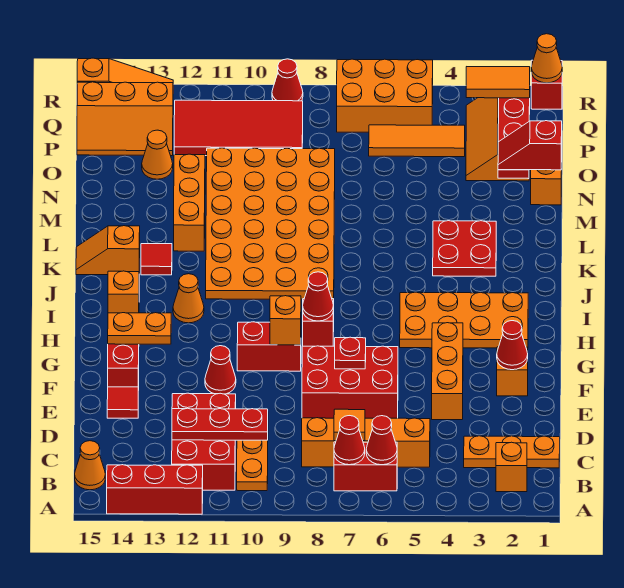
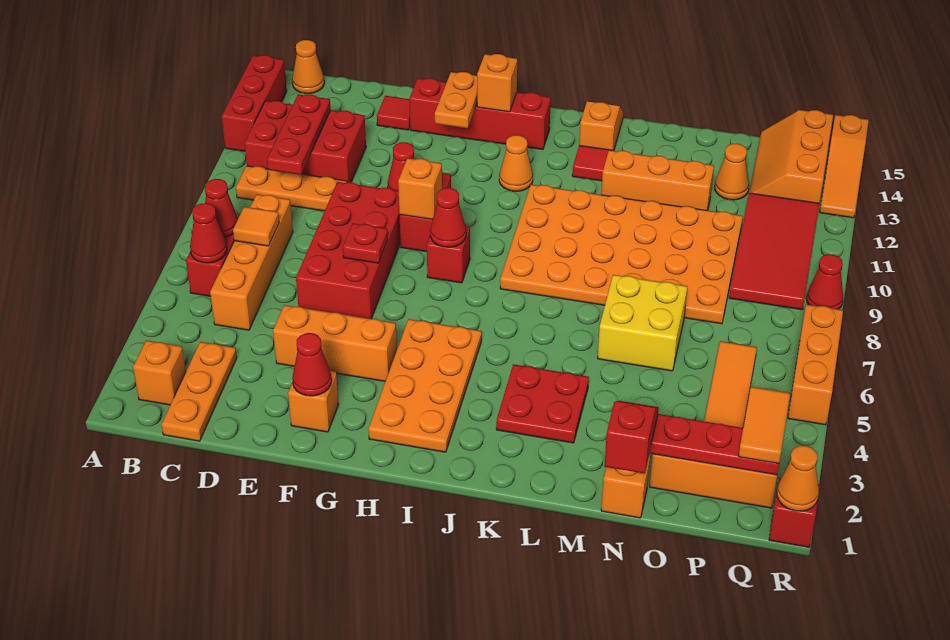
red 2x3 brick [302,346,398,418] -> red 2x4 brick [296,182,401,319]
none -> yellow 2x2 brick [598,275,687,371]
orange 2x3 brick [337,59,433,132] -> orange 1x3 brick [788,305,843,425]

